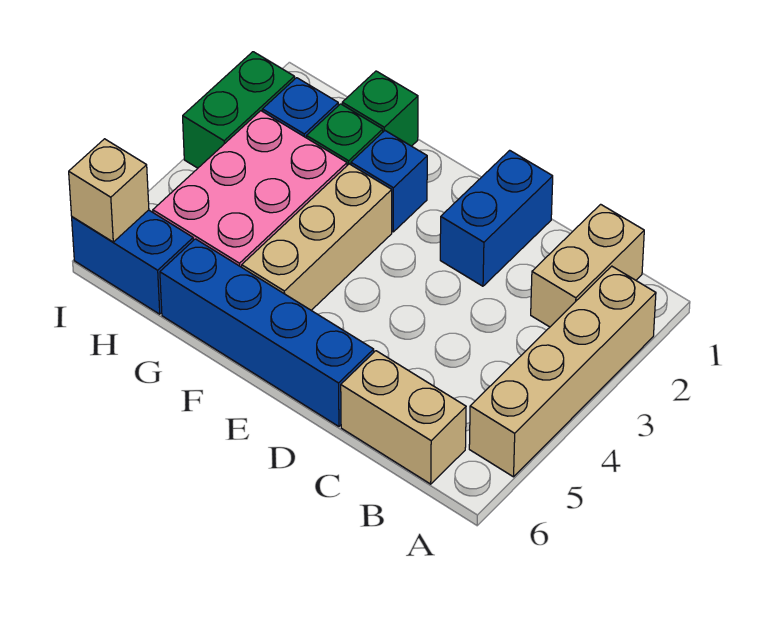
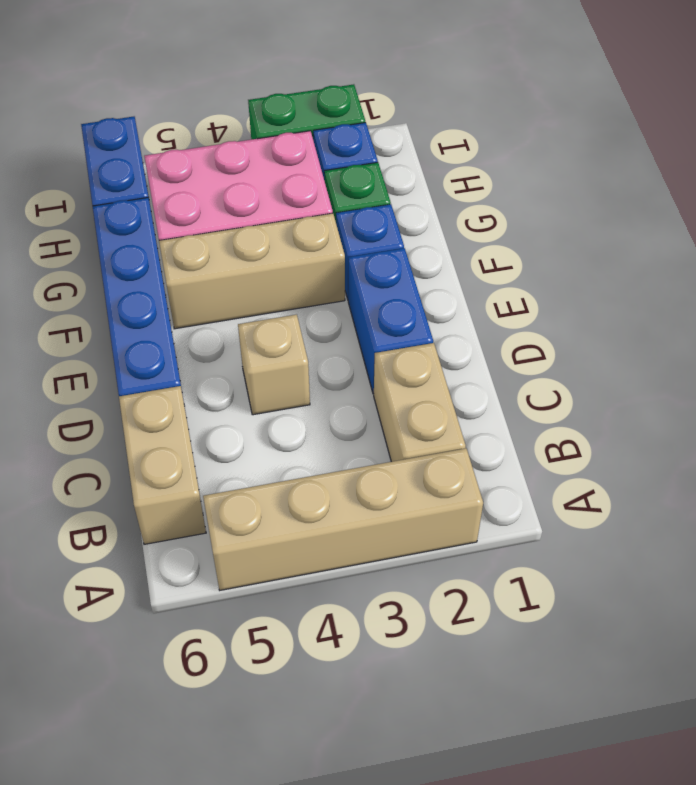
tan 1x2 brick [531,204,644,327] -> tan 1x2 brick turned to [374,343,466,462]
blue 1x2 brick [440,150,553,286] -> blue 1x2 brick turned to [348,248,433,394]
green 1x1 brick [342,71,418,146] -> none
tan 1x1 brick [69,139,149,242] -> tan 1x1 brick moved to [238,315,310,415]

